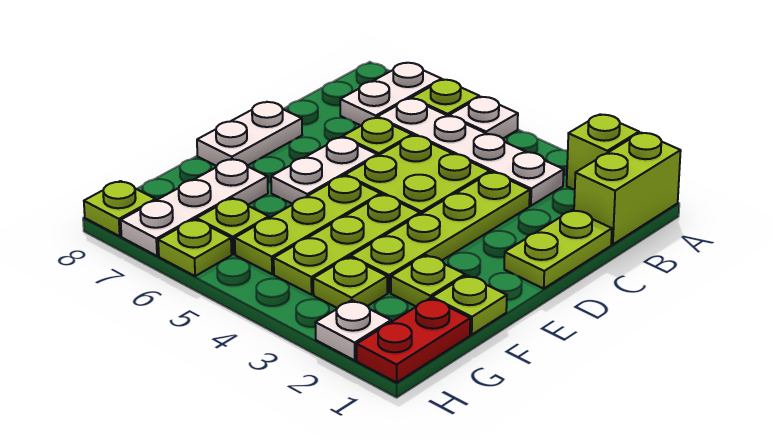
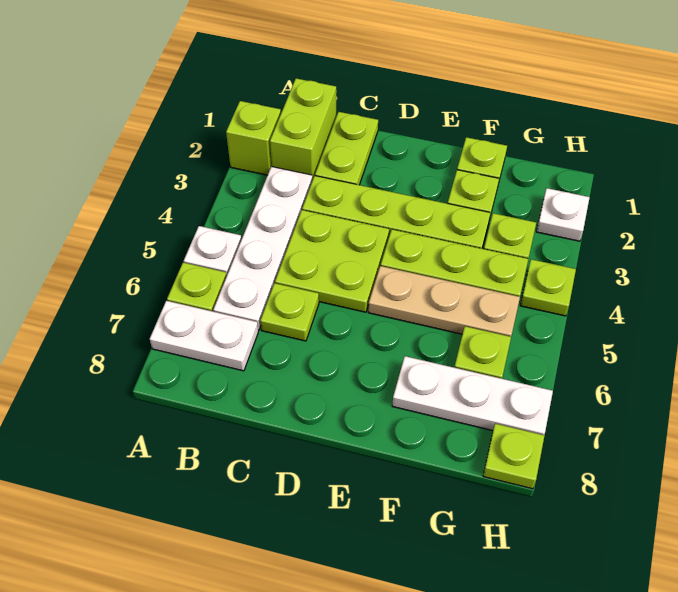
lime 1x2 brick [574,133,681,245] -> lime 1x2 brick turned to [270,78,336,180]
lime 1x2 plate [504,210,612,289] -> lime 1x2 plate turned to [315,112,378,185]
white 1x2 plate [271,137,377,204] -> none
white 1x2 plate [197,102,302,166] -> none
lime 1x3 plate [235,176,380,274] -> tan 1x3 plate [368,266,520,337]
red 1x2 plate [357,298,470,383] -> none
lime 1x1 plate [158,219,232,276] -> lime 1x1 plate moved to [520,259,576,316]

